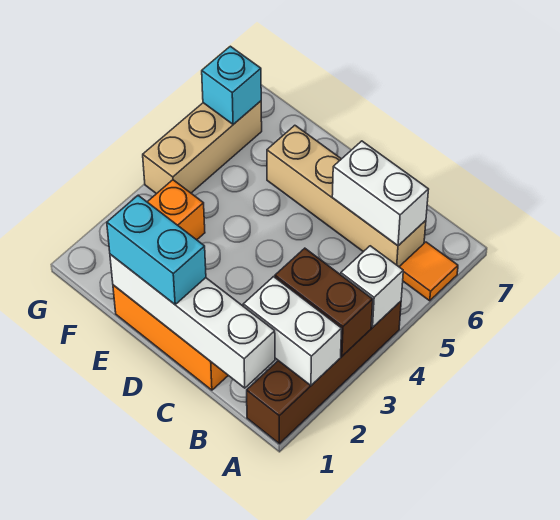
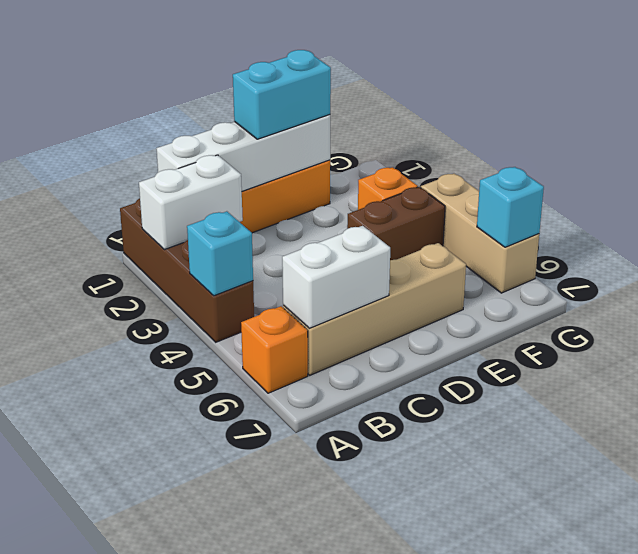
brown 1x2 brick [275,248,373,356] -> brown 1x2 brick moved to [347,187,445,260]
white 1x1 brick [341,246,403,327] -> cyan 1x1 brick [187,211,253,296]
orange 1x1 tile [399,242,458,301] -> orange 1x1 brick [241,306,308,393]

